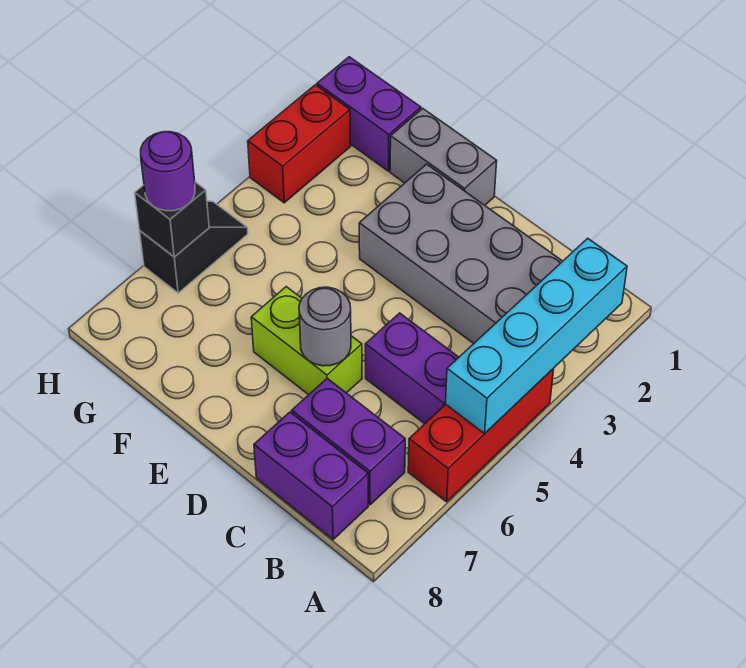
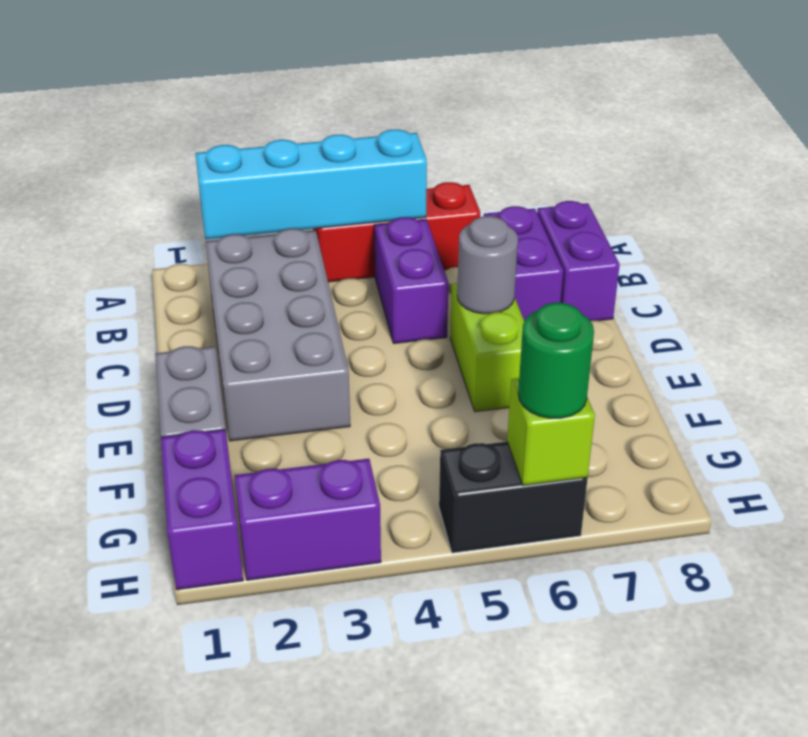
red 1x2 brick [248,85,351,203] -> purple 1x2 brick [235,459,381,580]
black 1x2 slope [140,201,248,293] -> black 1x2 brick [439,442,588,553]
black 1x1 brick [135,182,209,257] -> lime 1x1 brick [507,378,595,486]
purple 1x1 round brick [141,132,195,211] -> green 1x1 round brick [518,303,594,418]

